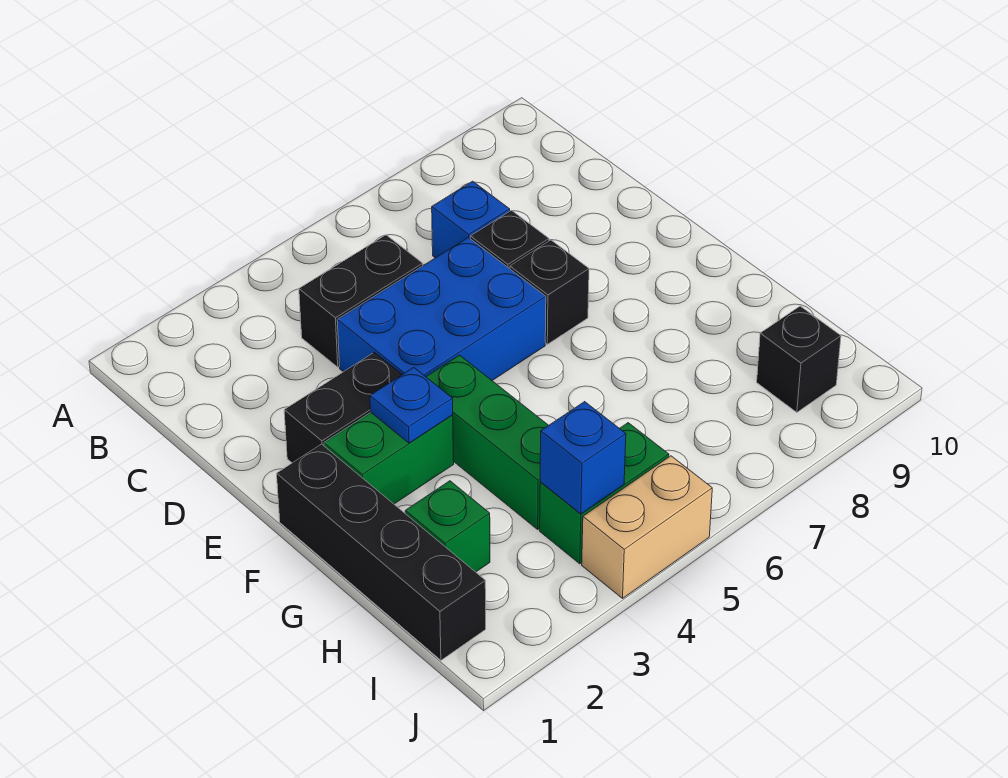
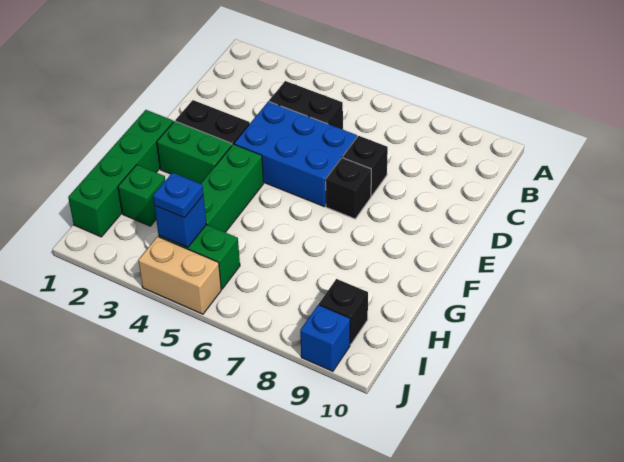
blue 1x1 brick [432,181,510,258] -> blue 1x1 brick moved to [300,305,350,371]
black 1x4 brick [277,444,486,660] -> green 1x4 brick [68,110,173,237]
blue 1x1 plate [370,367,453,443] -> blue 1x1 plate moved to [153,173,203,218]

